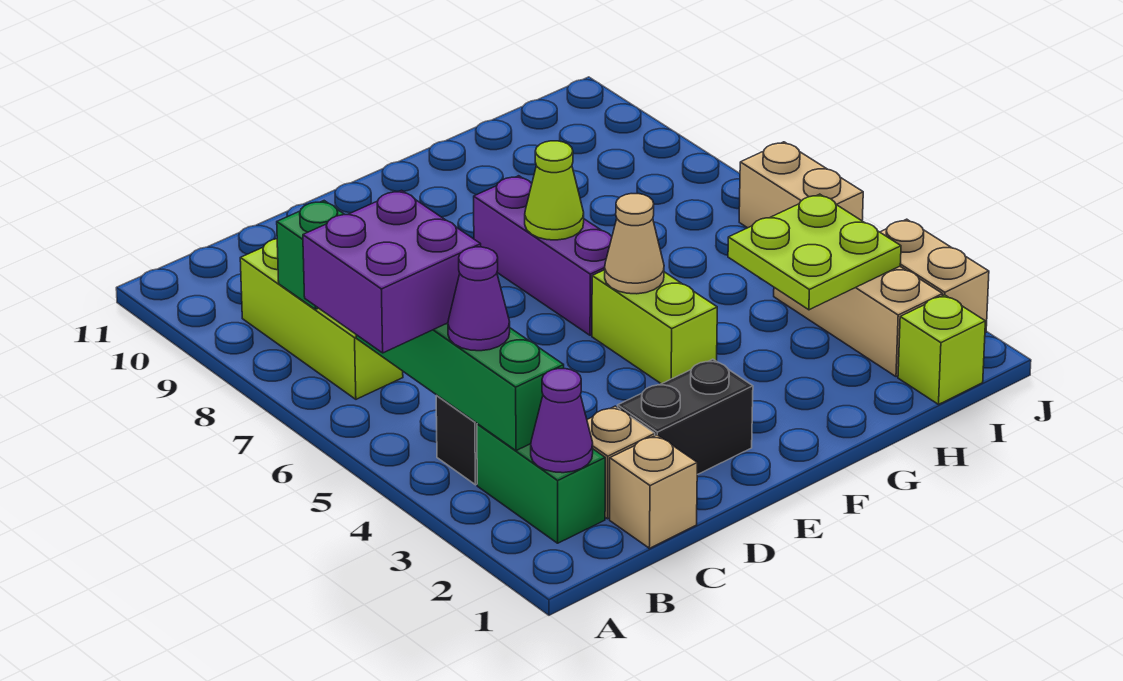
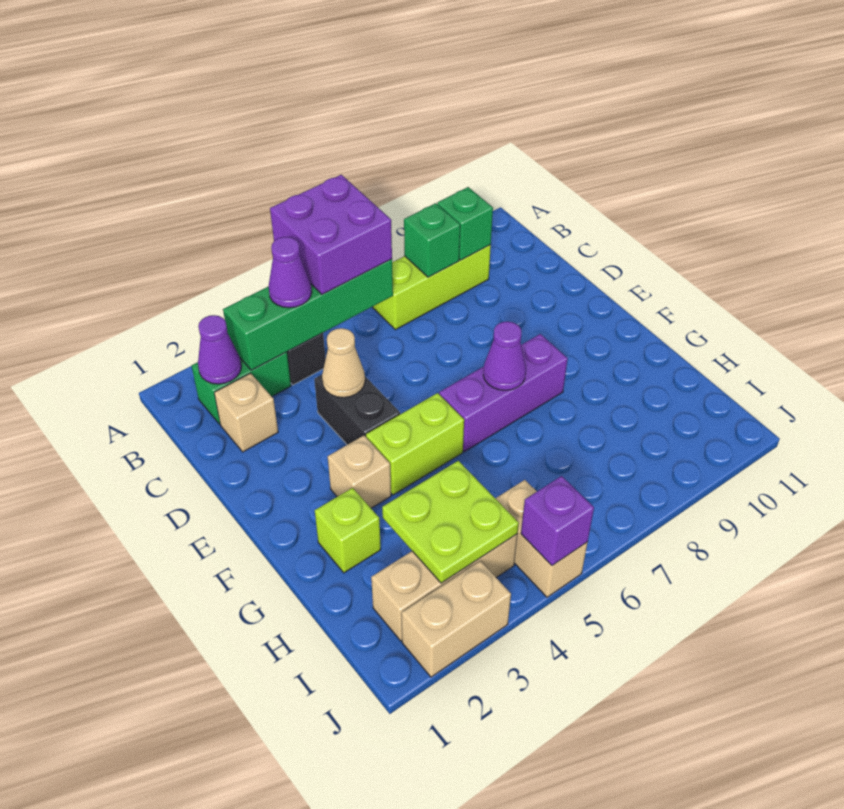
none -> green 1x1 brick [437,187,493,260]
tan 1x1 brick [610,435,697,548] -> tan 1x1 brick moved to [328,436,391,508]
black 1x2 brick [618,359,753,475] -> black 1x2 brick moved to [314,374,400,445]
tan 1x1 cone [605,194,664,294] -> tan 1x1 cone moved to [322,328,365,398]
lime 1x1 cone [525,141,584,240] -> purple 1x1 cone [483,321,526,390]
lime 1x1 brick [898,295,985,404] -> lime 1x1 brick moved to [315,488,381,573]
tan 1x2 brick [739,142,863,228] -> tan 1x2 brick turned to [495,480,588,597]
none -> purple 1x1 brick [521,476,594,566]

